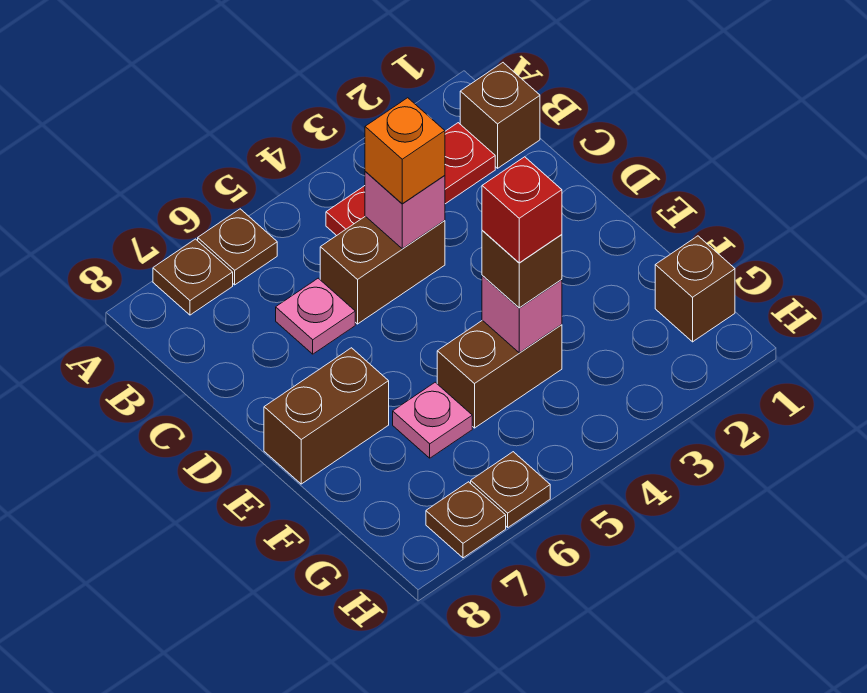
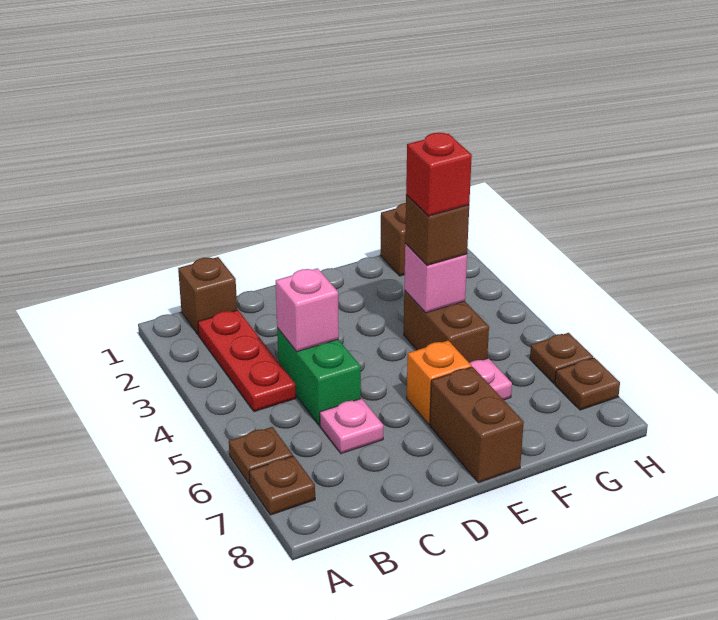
brown 1x2 brick [320,216,445,324] -> green 1x2 brick [277,328,361,425]
orange 1x1 brick [365,98,445,204] -> orange 1x1 brick moved to [407,341,472,425]

